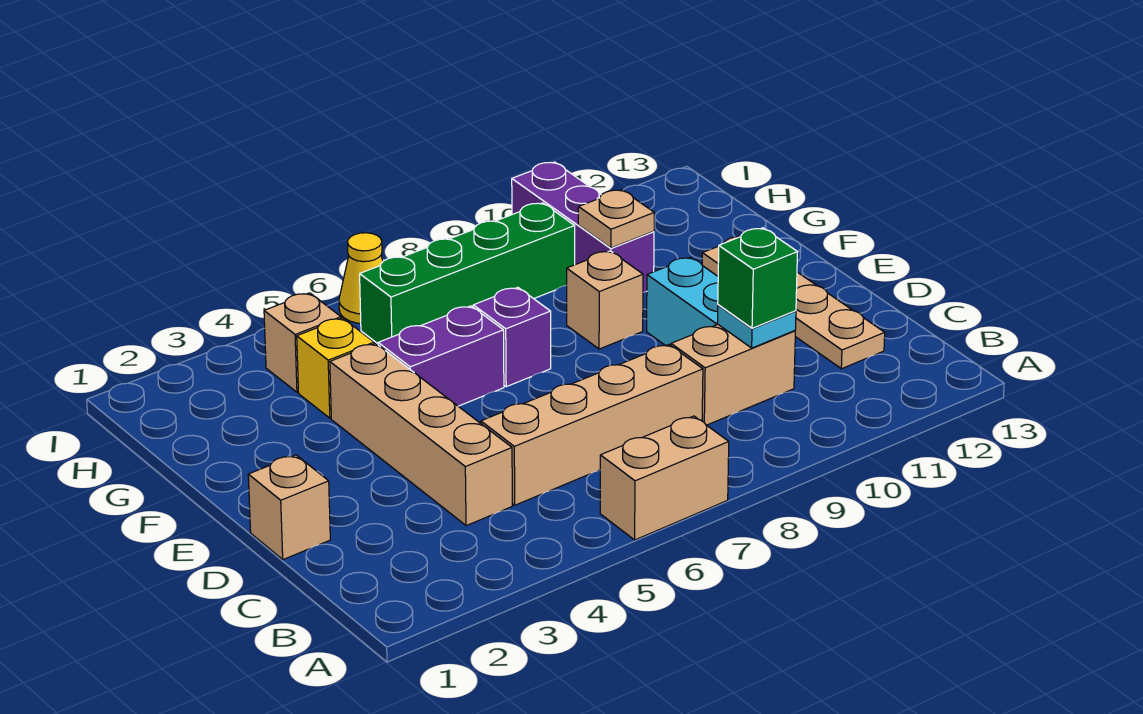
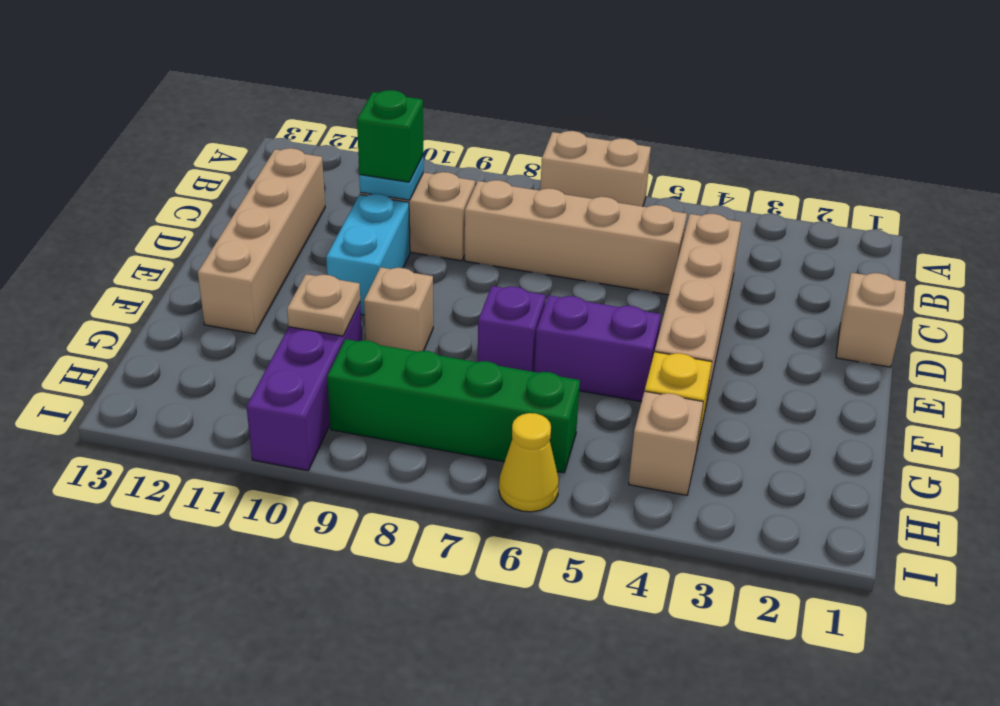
tan 1x4 plate [702,237,885,369] -> tan 1x4 brick [198,148,325,334]

